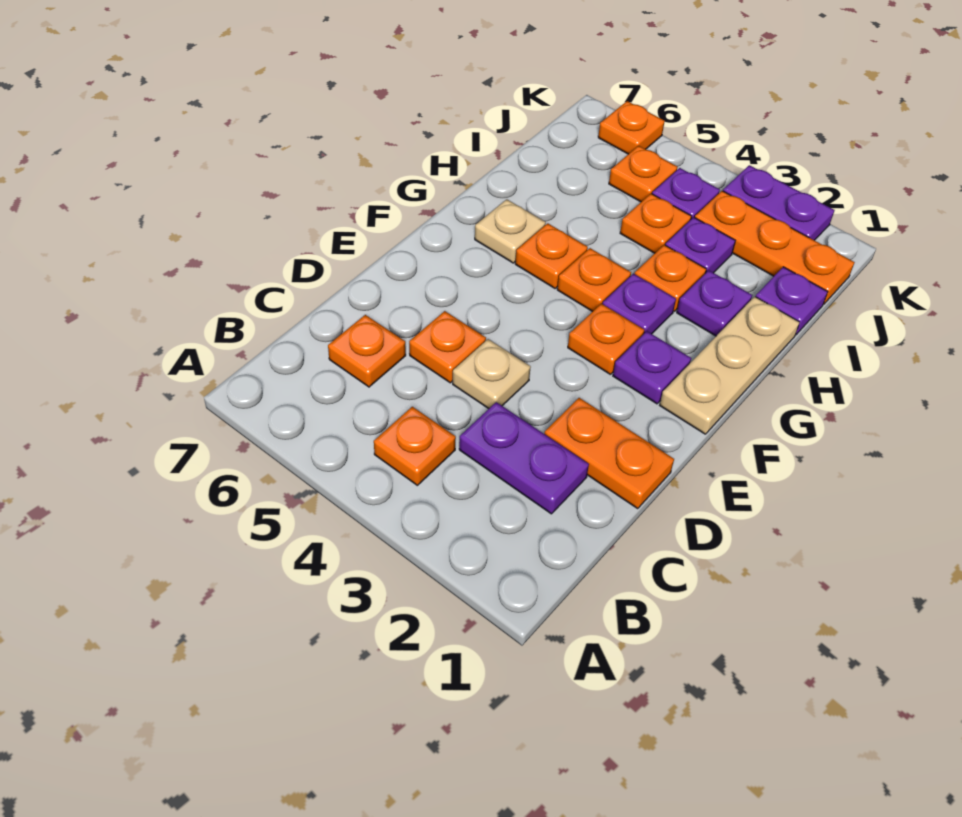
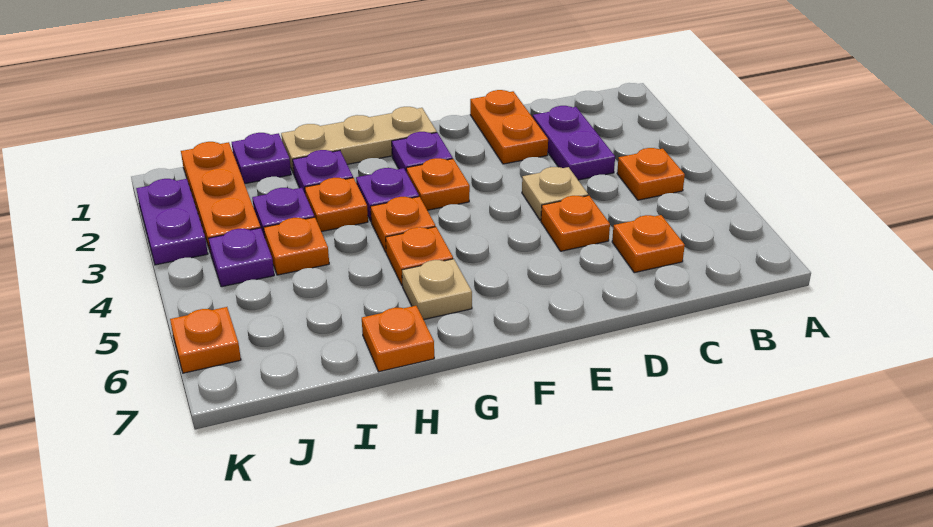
orange 1x1 plate [609,146,678,202] -> orange 1x1 plate moved to [362,306,434,372]

